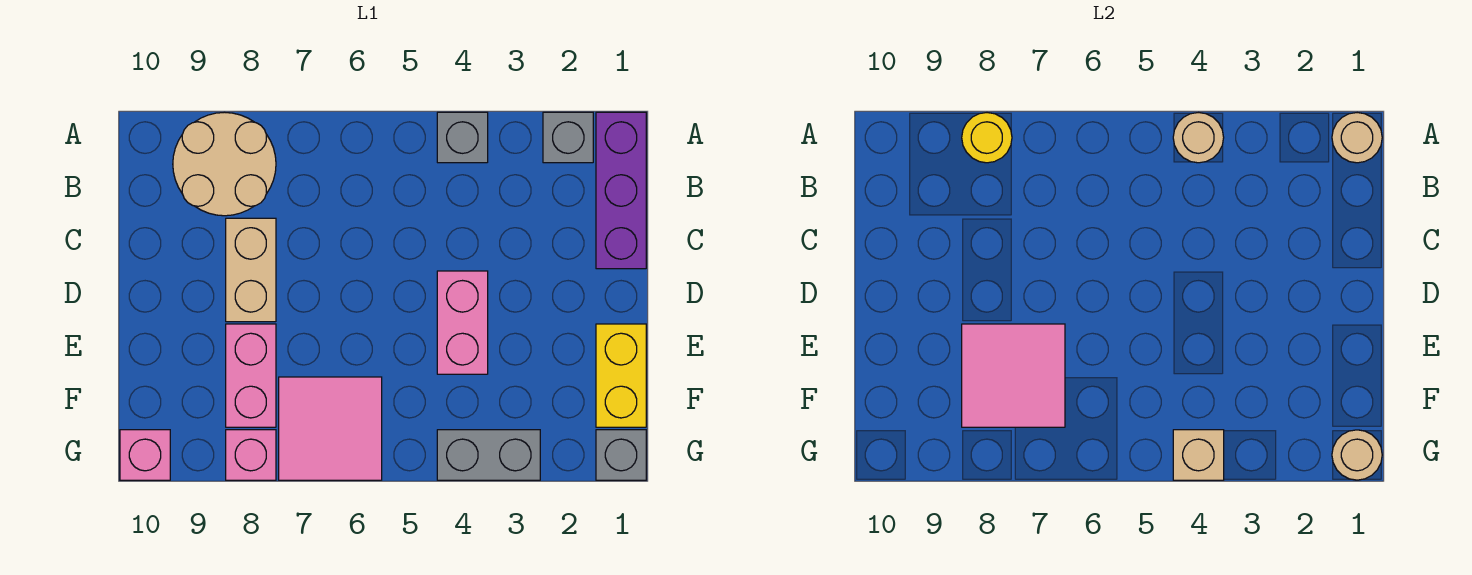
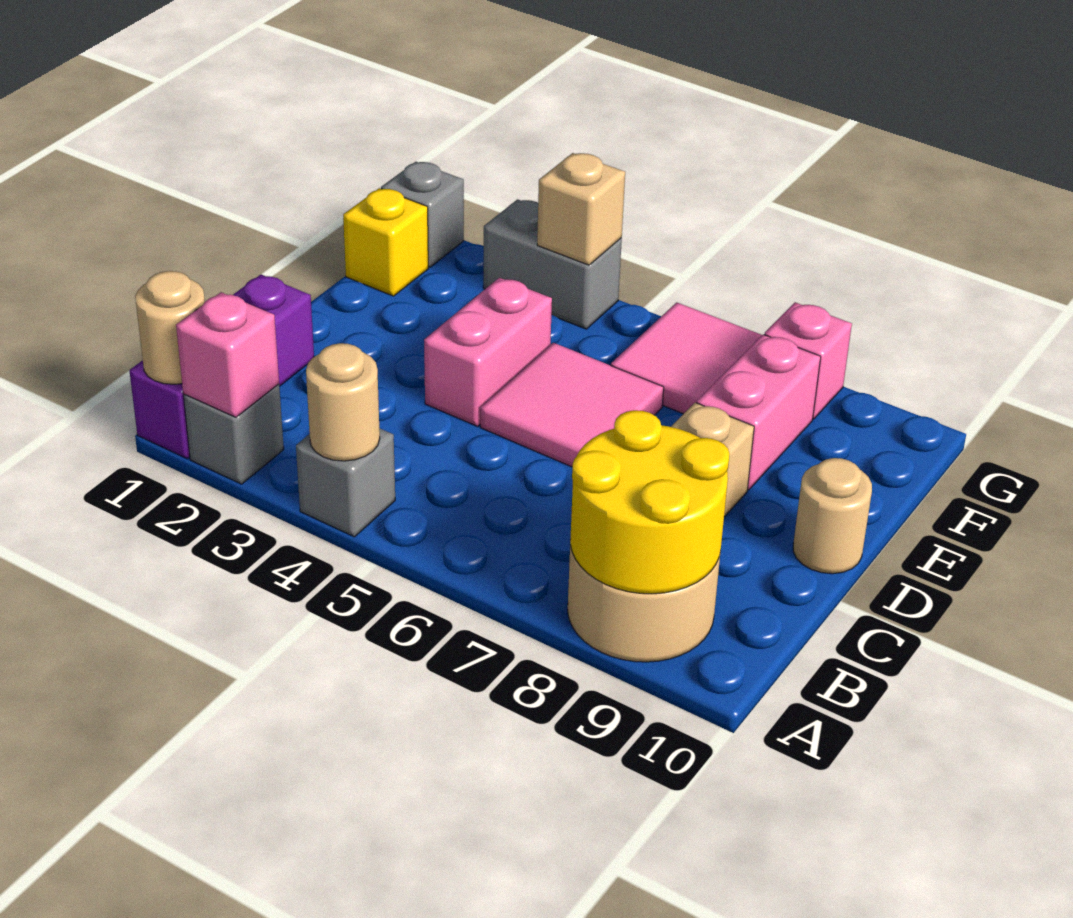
yellow 1x1 round brick [962,113,1012,163] -> yellow 2x2 round brick [570,410,730,594]
yellow 1x2 brick [596,324,646,427] -> yellow 1x1 brick [343,188,428,296]
pink 2x2 tile [962,324,1065,427] -> pink 2x2 tile moved to [480,343,664,467]
tan 1x1 round brick [1332,430,1382,480] -> tan 1x1 round brick moved to [793,458,872,574]
pink 1x1 brick [120,430,170,480] -> pink 1x1 brick moved to [176,292,279,417]

